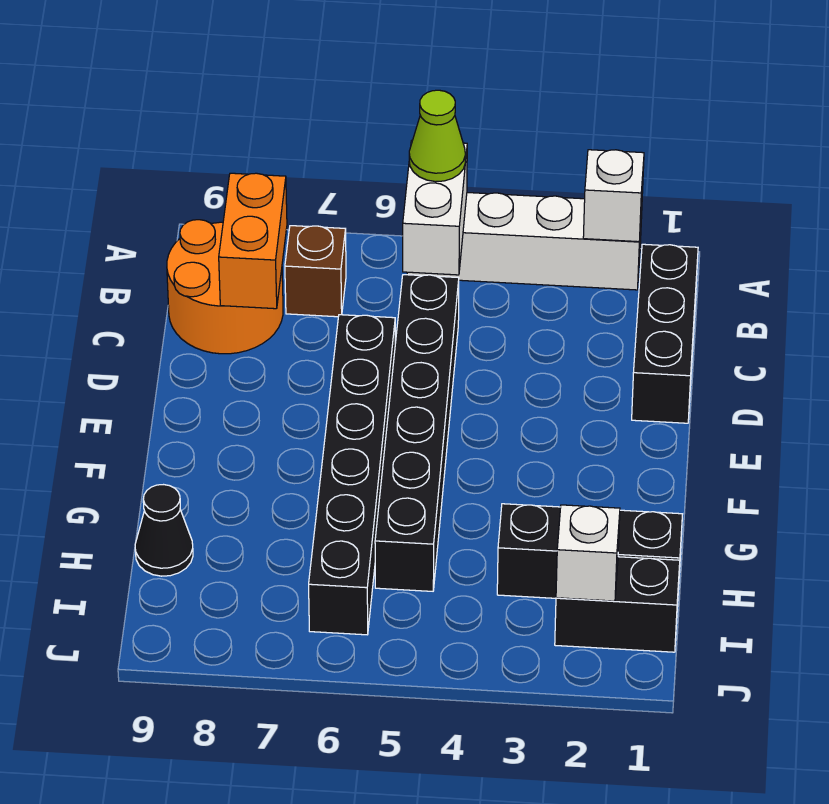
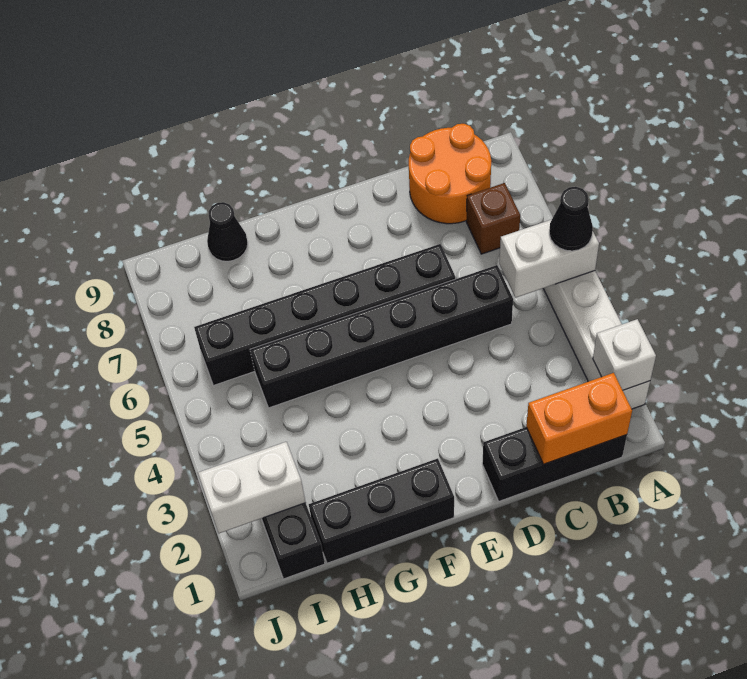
lime 1x1 cone [409,90,465,182] -> black 1x1 cone [549,187,593,251]
orange 1x2 brick [219,173,287,309] -> orange 1x2 brick moved to [526,373,632,464]
black 1x3 brick [497,504,682,598] -> black 1x3 brick turned to [309,458,454,563]
white 1x1 brick [556,505,620,601] -> white 1x2 brick [198,442,306,533]

